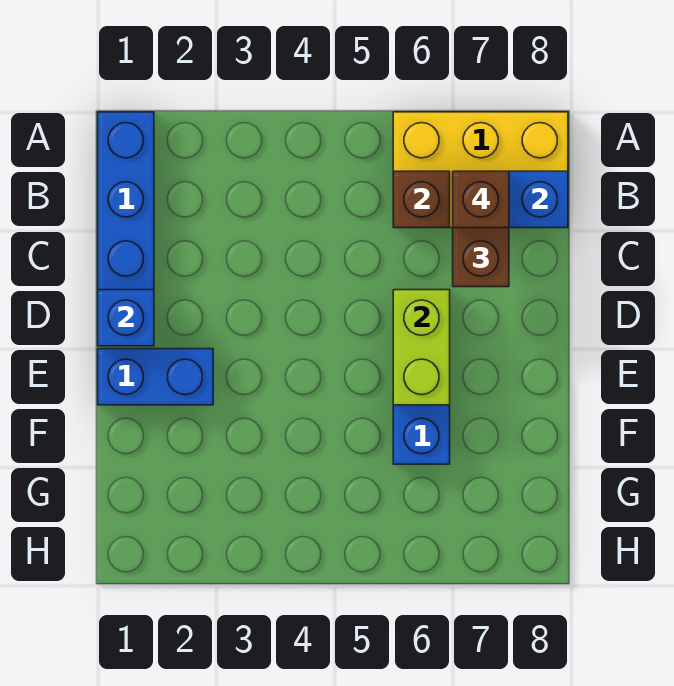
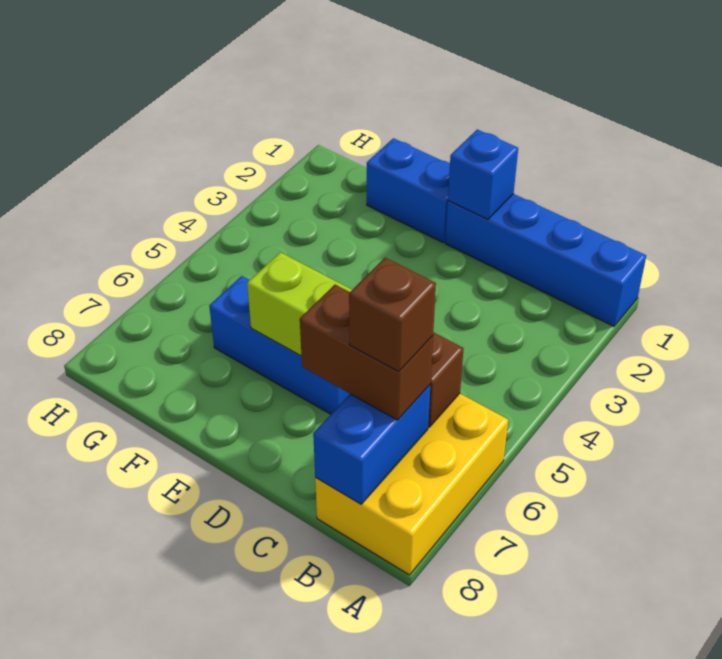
blue 1x2 brick [98,349,213,405] -> blue 1x2 brick turned to [367,138,450,242]

